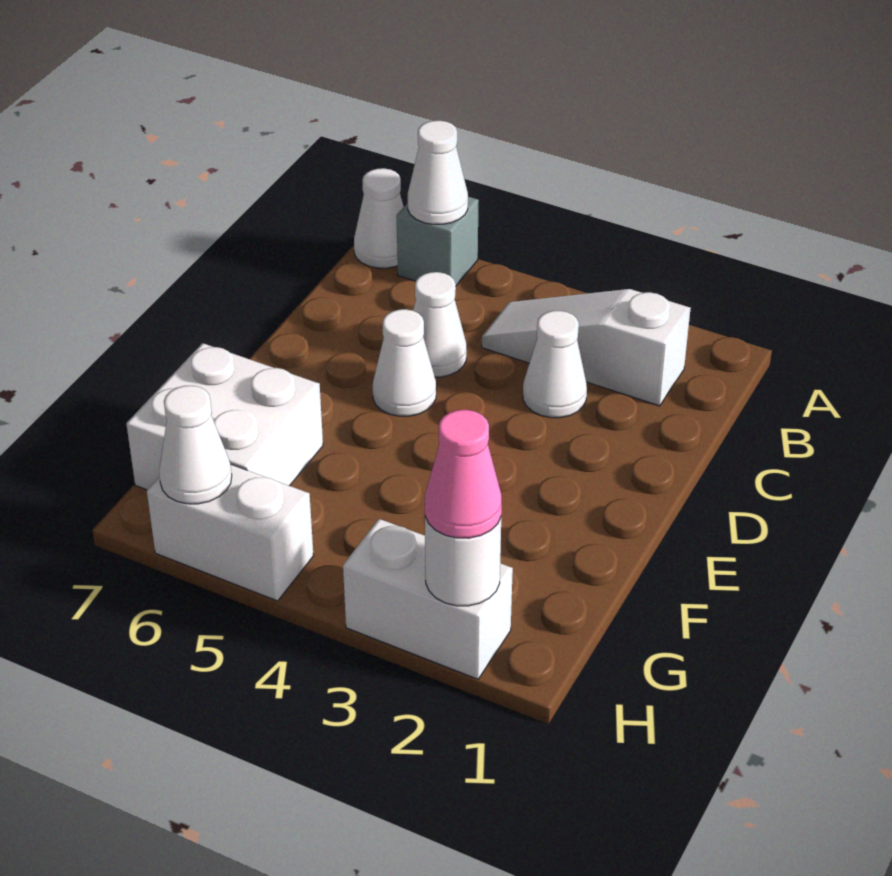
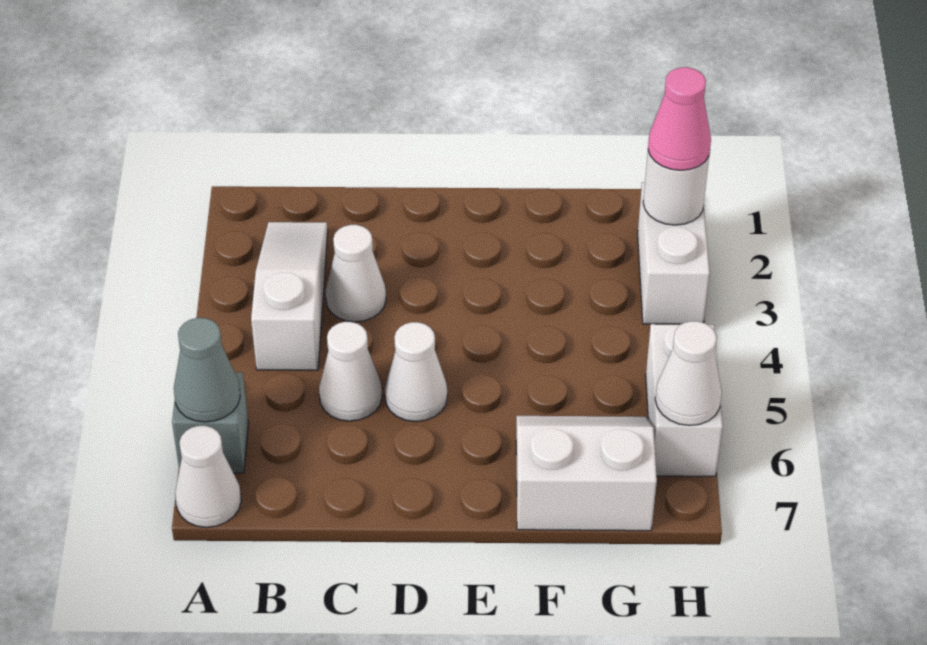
white 1x1 cone [408,120,468,224] -> grey 1x1 cone [174,318,240,422]
white 1x3 slope [482,289,691,406] -> white 1x3 slope turned to [251,222,328,370]
white 2x2 brick [126,343,323,490] -> white 2x2 slope [516,416,657,531]

